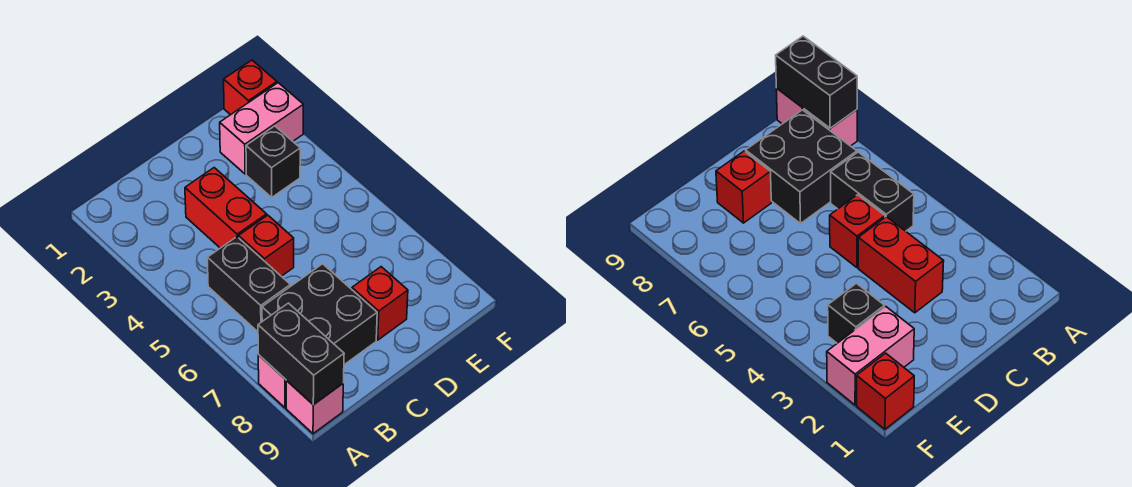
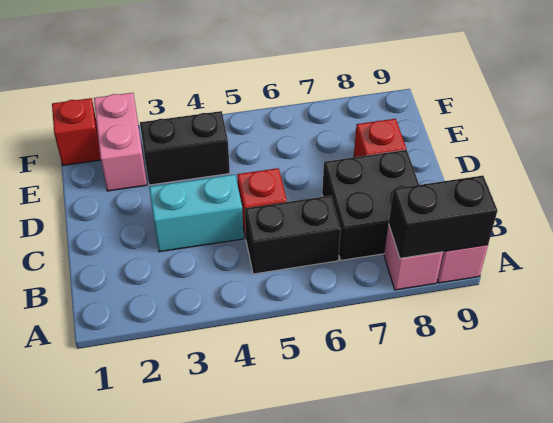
red 1x2 brick [185,168,267,248] -> cyan 1x2 brick [149,174,244,252]
black 1x1 brick [246,126,300,197] -> black 1x2 brick [140,111,230,185]

